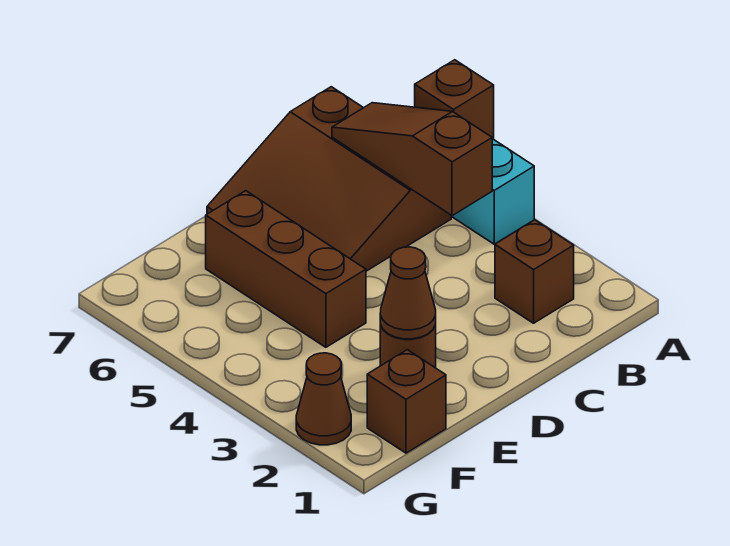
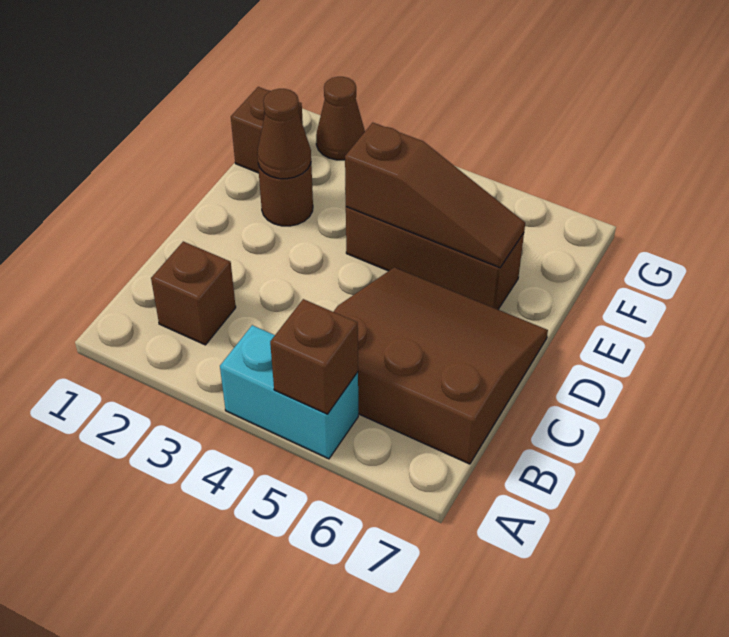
brown 1x3 slope [332,103,492,216] -> brown 1x3 slope moved to [345,123,525,268]

